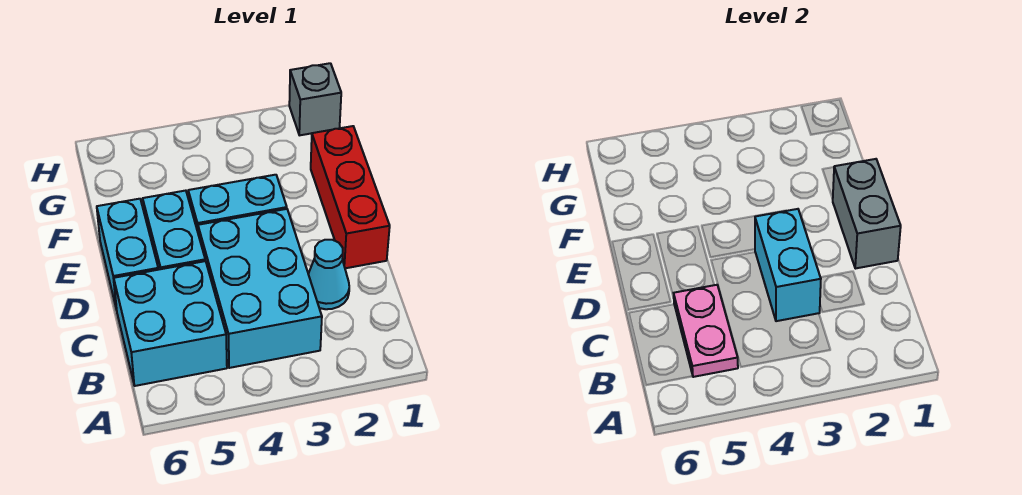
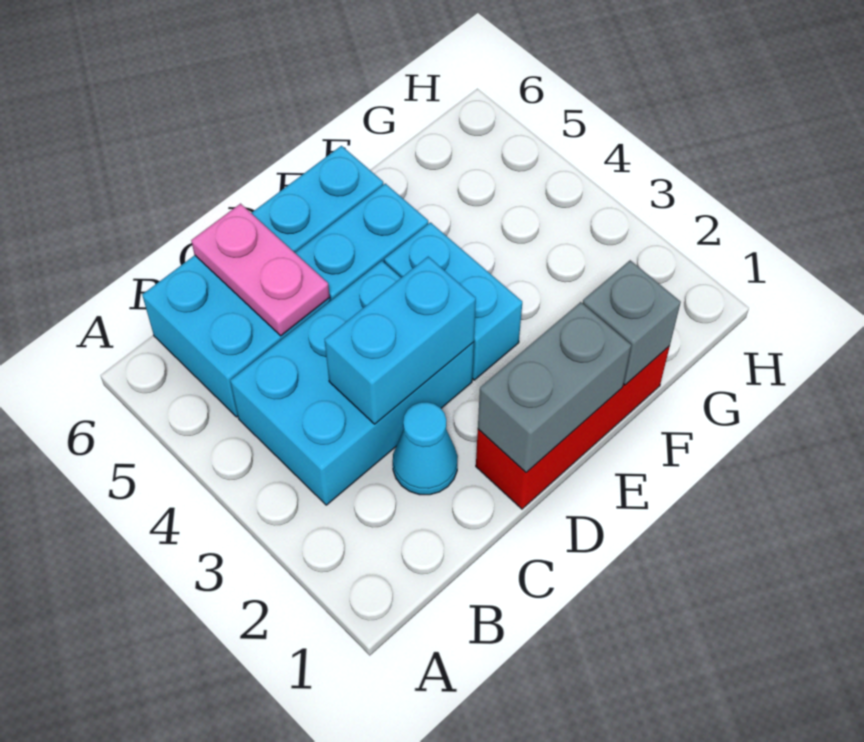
pink 1x2 plate [674,285,738,377] -> pink 1x2 plate turned to [191,204,330,336]
grey 1x1 brick [289,63,341,135] -> grey 1x1 brick moved to [583,260,681,385]

